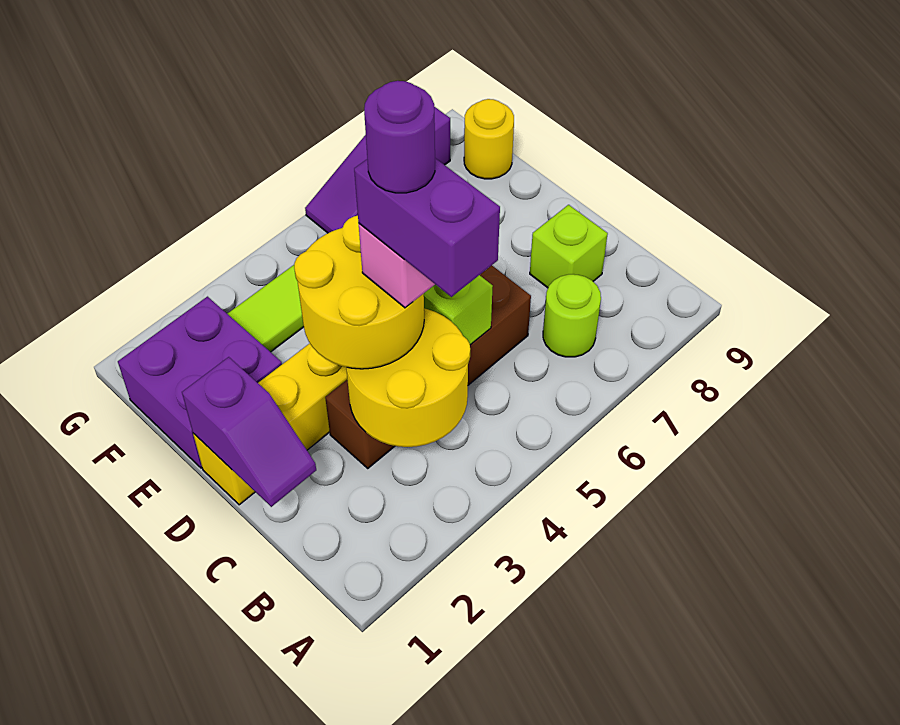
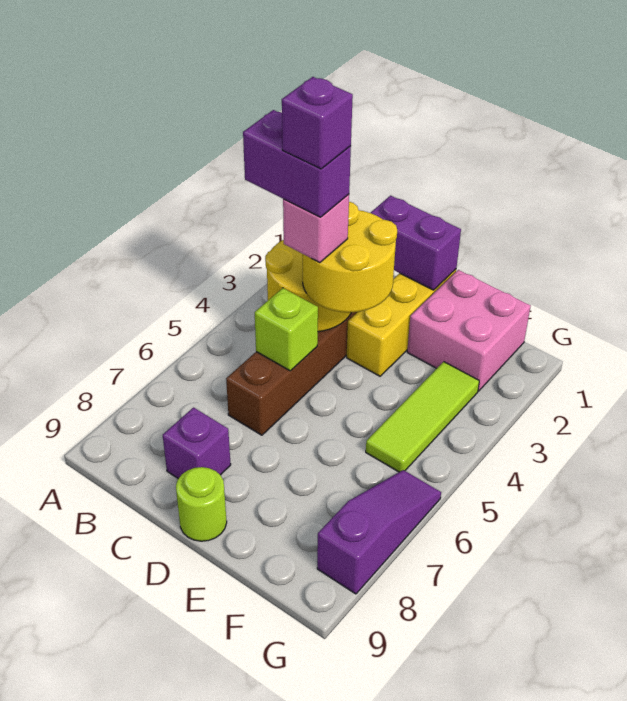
lime 1x1 round brick [543,274,601,357] -> lime 1x1 round brick moved to [176,467,227,541]
purple 1x2 slope [182,357,316,507] -> purple 1x2 brick [371,196,461,290]
purple 1x1 round brick [364,81,435,193] -> purple 1x1 brick [282,77,353,169]
lime 1x1 brick [530,205,608,288] -> purple 1x1 brick [163,408,231,479]
purple 2x2 brick [118,297,282,468] -> pink 2x2 brick [407,270,531,391]
yellow 1x1 round brick [464,99,514,179] -> none

